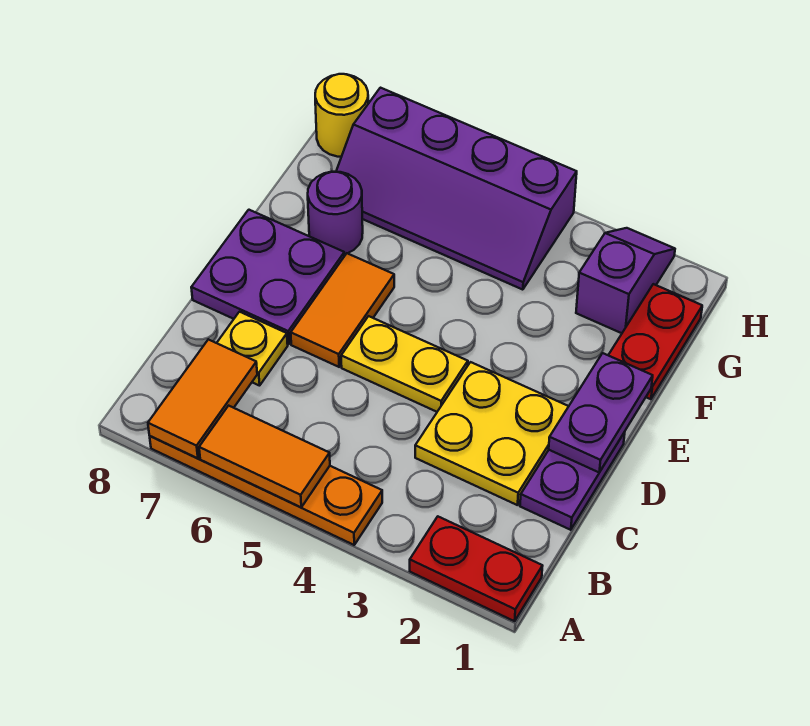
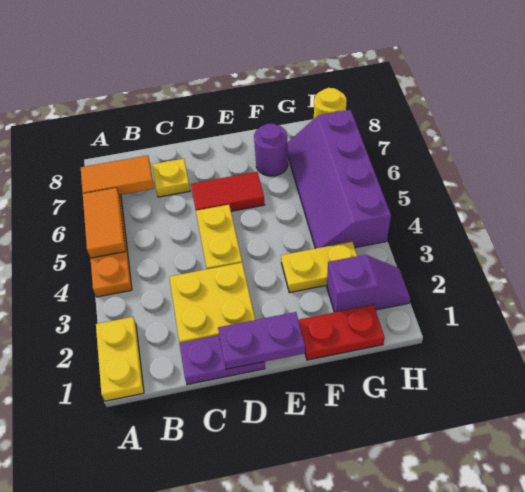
red 1x2 plate [410,517,542,621] -> yellow 1x2 plate [96,317,144,401]
orange 1x2 tile [291,253,394,367] -> red 1x2 tile [191,172,265,211]
purple 2x2 plate [191,210,344,344] -> none
none -> yellow 1x2 plate [281,242,357,293]

